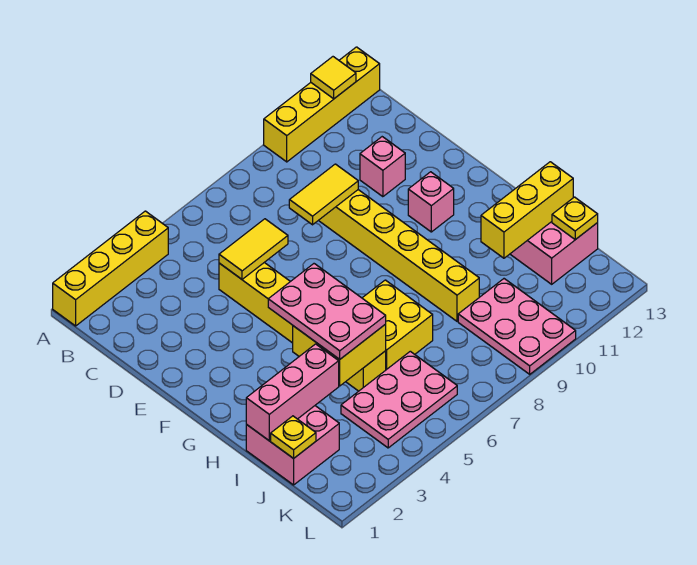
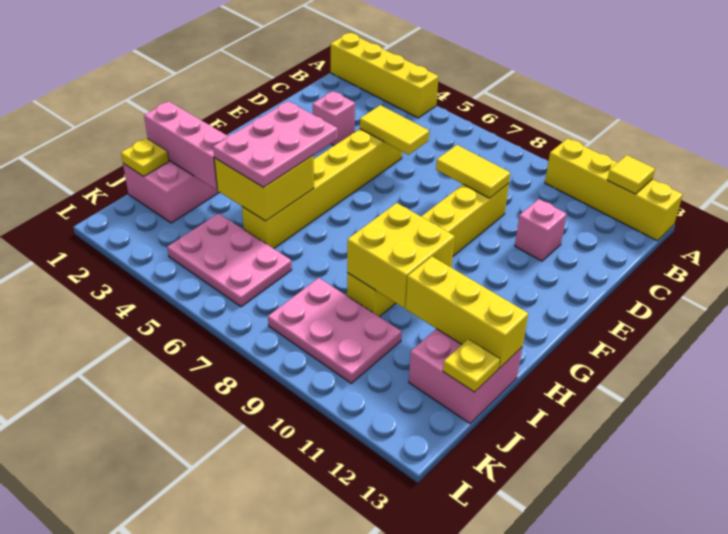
pink 1x1 brick [408,172,454,232] -> pink 1x1 brick moved to [313,91,355,146]
yellow 2x2 brick [362,280,433,370] -> yellow 2x2 brick moved to [347,203,455,308]
pink 2x3 plate [458,279,576,374] -> pink 2x3 plate turned to [268,278,402,383]

